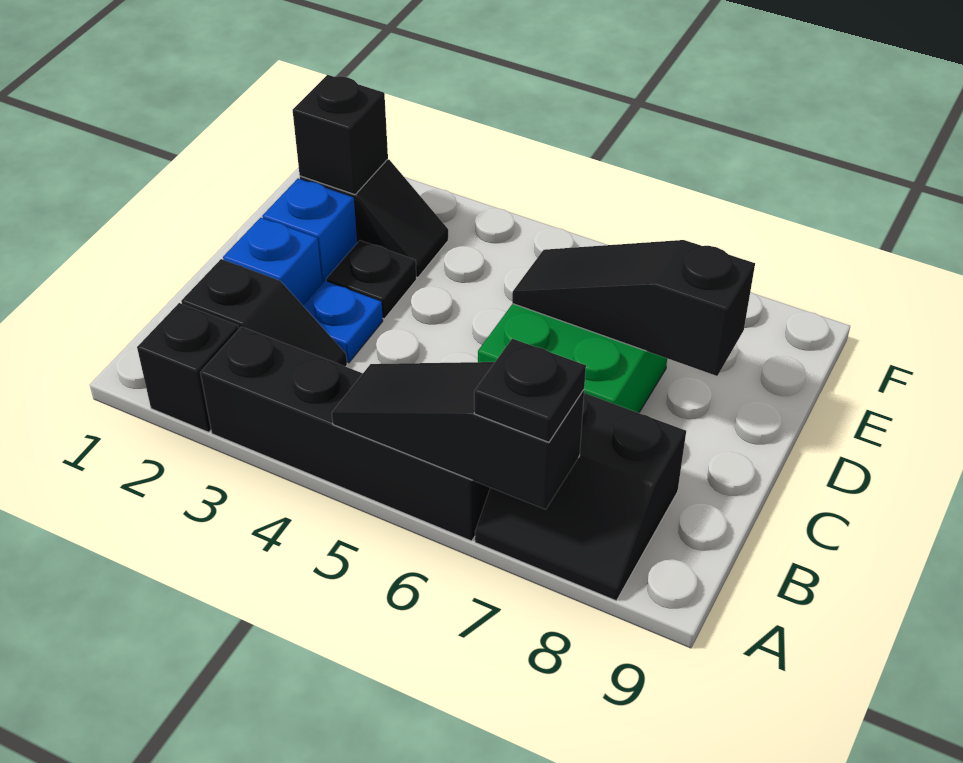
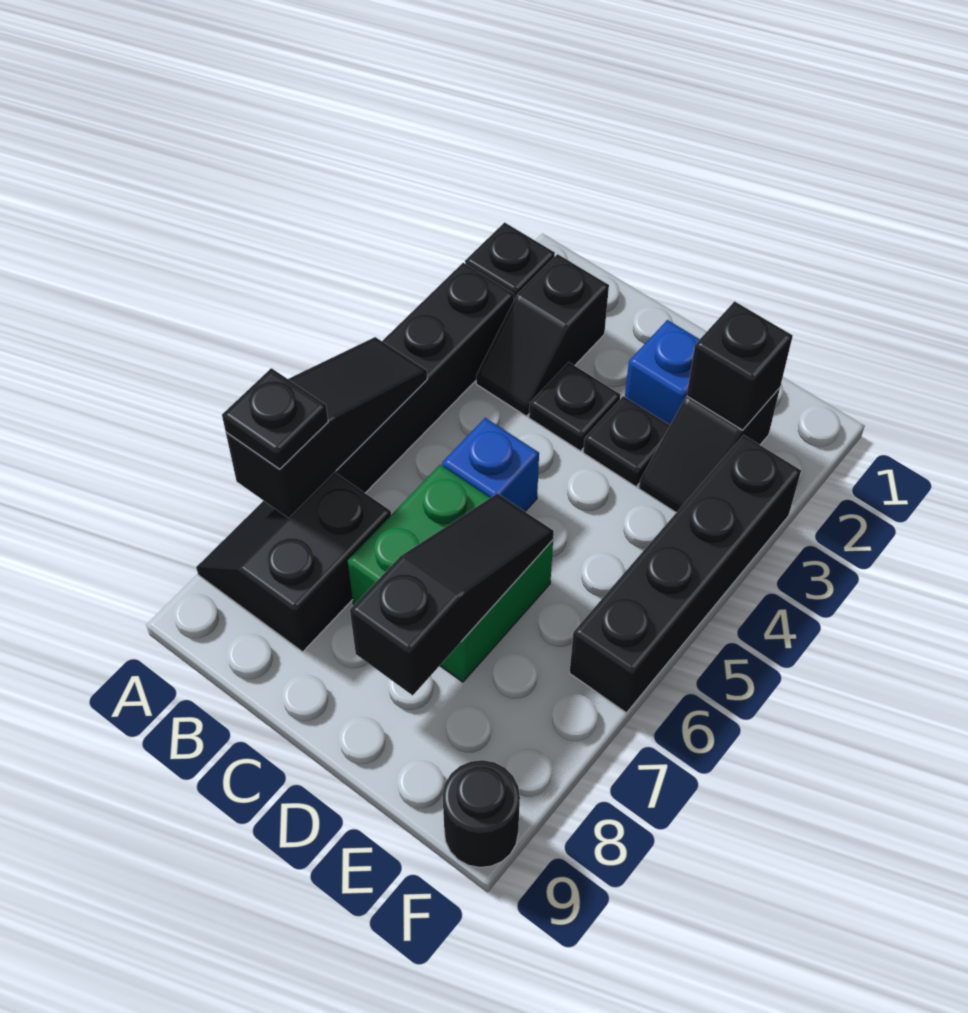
blue 1x1 brick [223,218,322,305] -> blue 1x1 brick moved to [442,418,539,511]
blue 1x1 plate [303,281,383,363] -> black 1x1 plate [529,362,620,451]
none -> black 1x4 brick [570,435,801,713]
none -> black 1x1 round brick [442,760,520,868]

